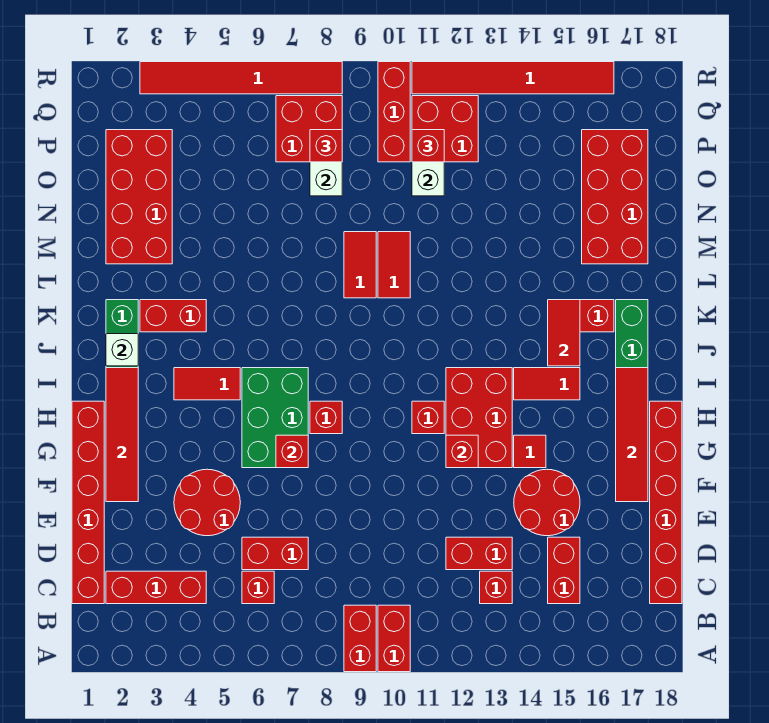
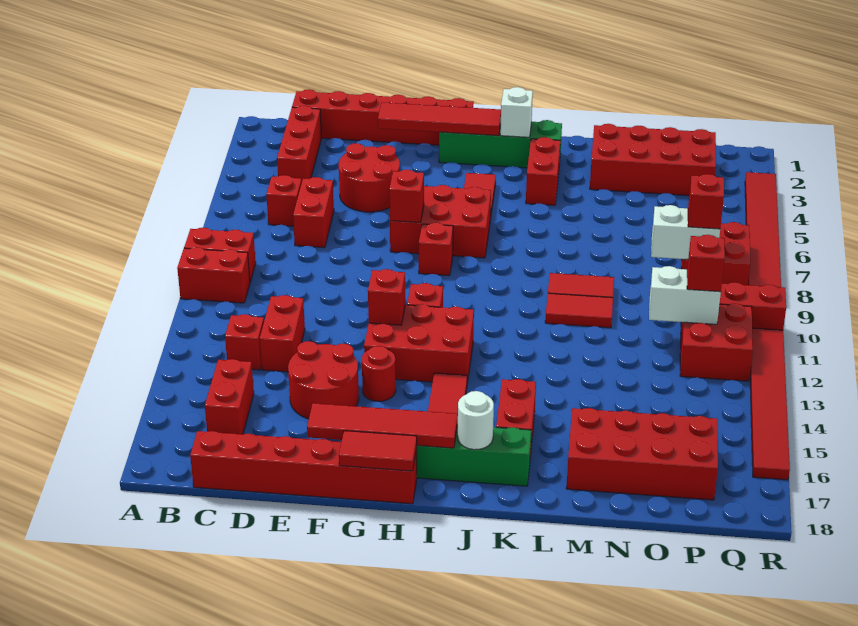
red 1x2 brick [548,537,580,604] -> red 1x2 brick turned to [205,359,254,434]
green 2x3 brick [242,368,308,468] -> red 2x3 brick [390,185,491,258]
red 1x1 tile [514,435,546,468] -> red 1x1 round brick [362,346,396,401]
red 1x2 tile [548,300,580,366] -> red 1x2 tile moved to [339,431,417,471]
none -> white 1x1 round brick [458,391,494,450]

